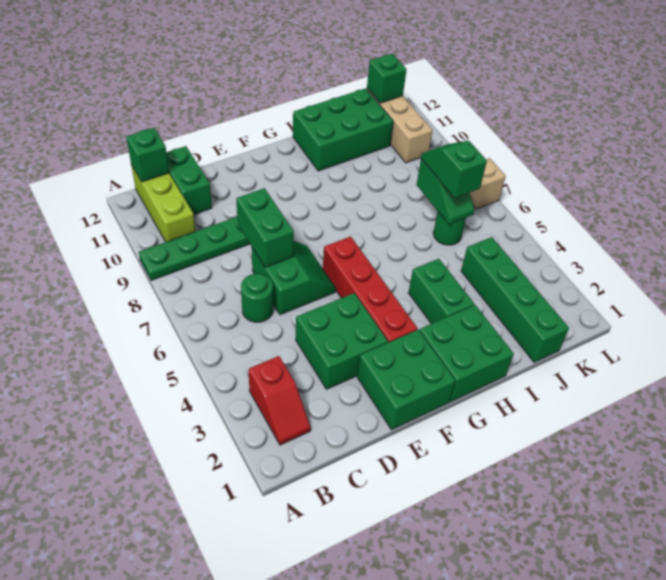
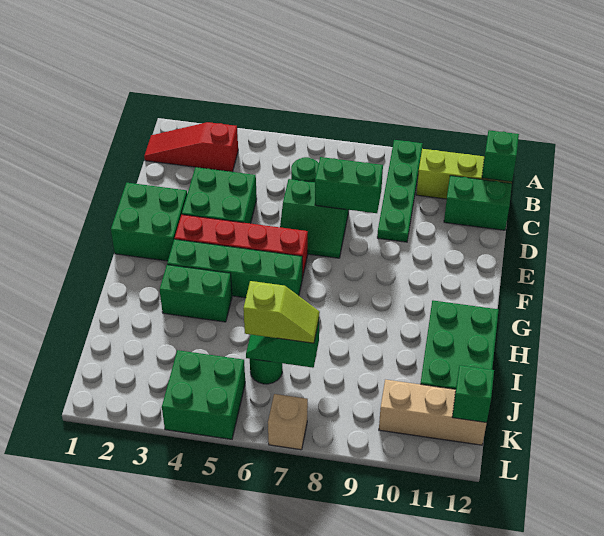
red 1x2 slope [248,356,311,445] -> red 1x3 slope [144,122,238,172]
green 2x2 brick [420,305,514,402] -> green 2x2 brick moved to [162,350,245,439]
green 1x4 brick [461,237,569,362] -> green 1x4 brick moved to [167,239,302,298]
green 1x2 slope [421,141,487,198] -> lime 1x2 slope [243,281,320,343]

